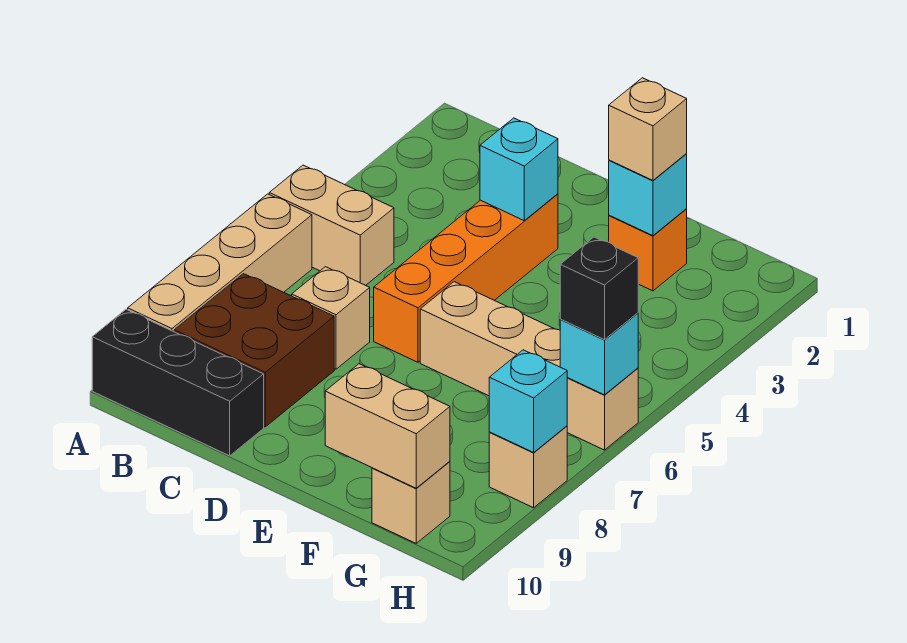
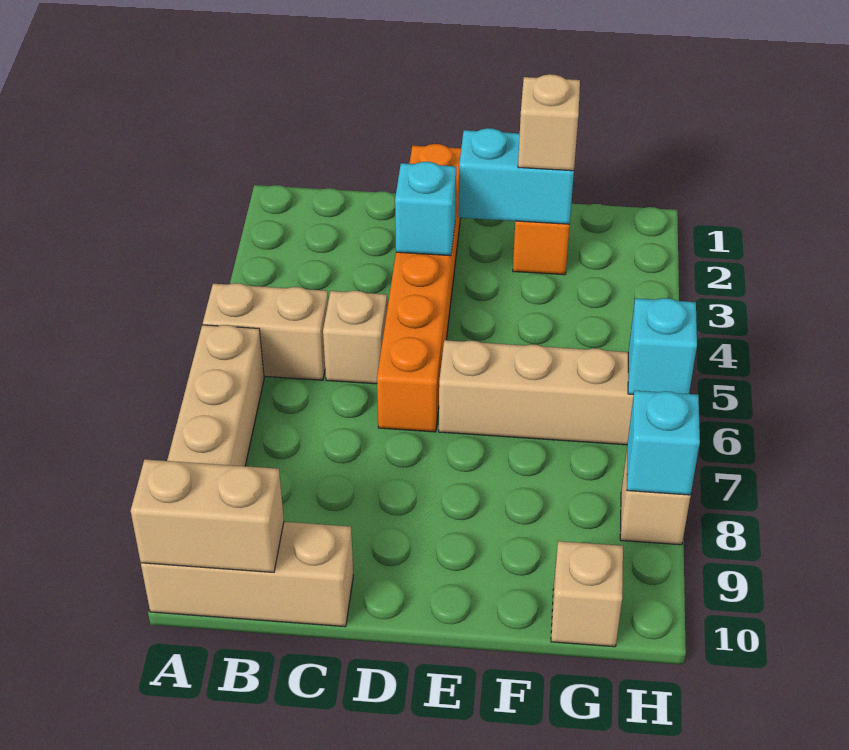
black 1x3 brick [92,310,264,456] -> tan 1x3 brick [141,522,353,627]
brown 2x2 brick [174,274,334,427] -> none
tan 1x1 brick [292,267,370,369] -> tan 1x1 brick moved to [323,291,387,384]
orange 1x4 brick [374,194,558,362] -> orange 1x6 brick [377,144,461,432]
cyan 1x1 brick [609,154,687,236] -> cyan 1x2 brick [458,128,574,224]
tan 1x2 brick [325,364,450,488] -> tan 1x2 brick moved to [131,459,284,572]
black 1x1 brick [560,237,638,340] -> none

